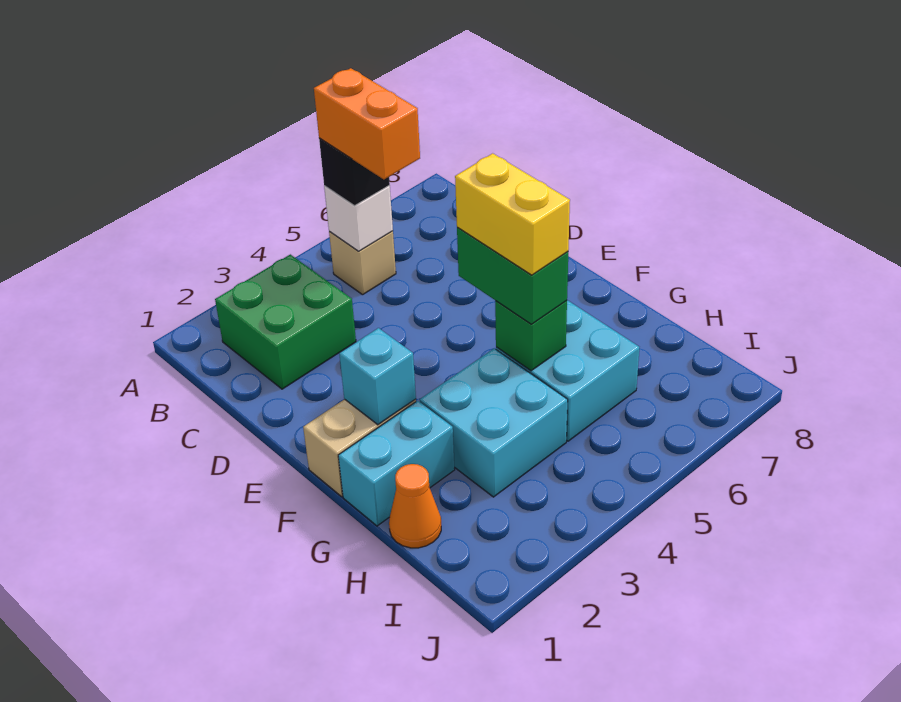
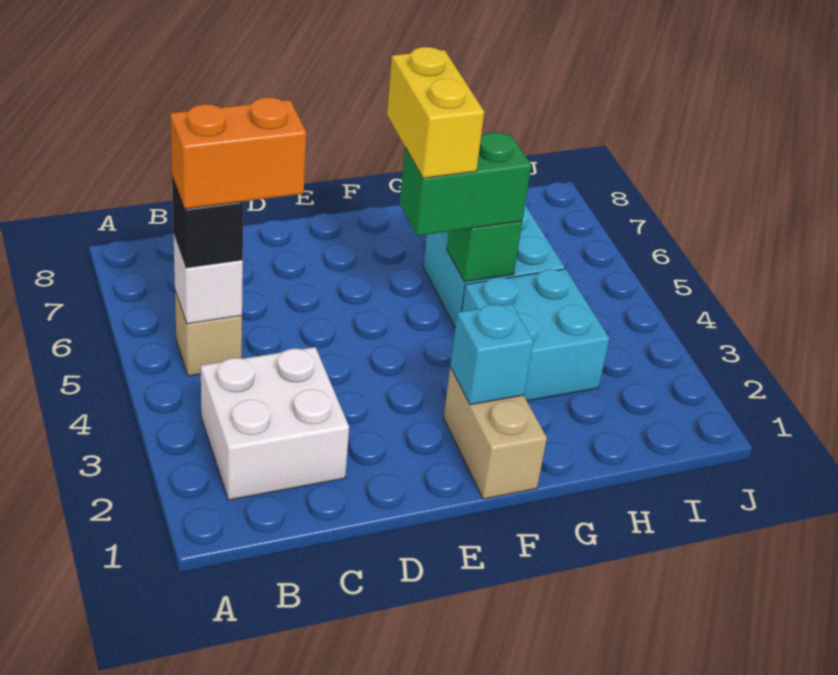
green 2x2 brick [215,254,356,389] -> white 2x2 brick [201,347,349,500]
yellow 1x2 brick [455,153,570,275] -> yellow 1x2 brick turned to [387,47,484,178]
cyan 1x2 brick [338,401,455,526] -> none
orange 1x1 cone [389,464,441,548] -> none

